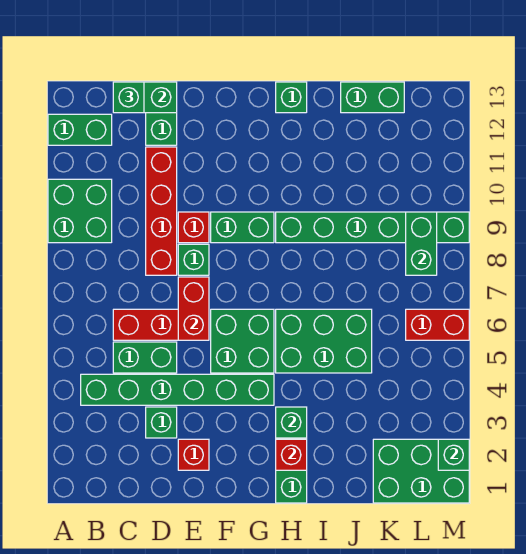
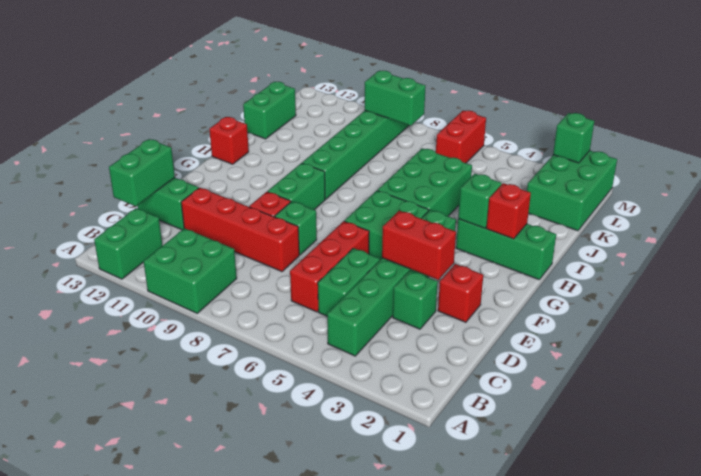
green 1x1 brick [113,82,144,113] -> none
red 1x2 brick [178,277,209,340] -> red 1x2 brick moved to [382,211,456,280]
green 1x1 brick [276,82,307,113] -> red 1x1 brick [209,117,249,164]

